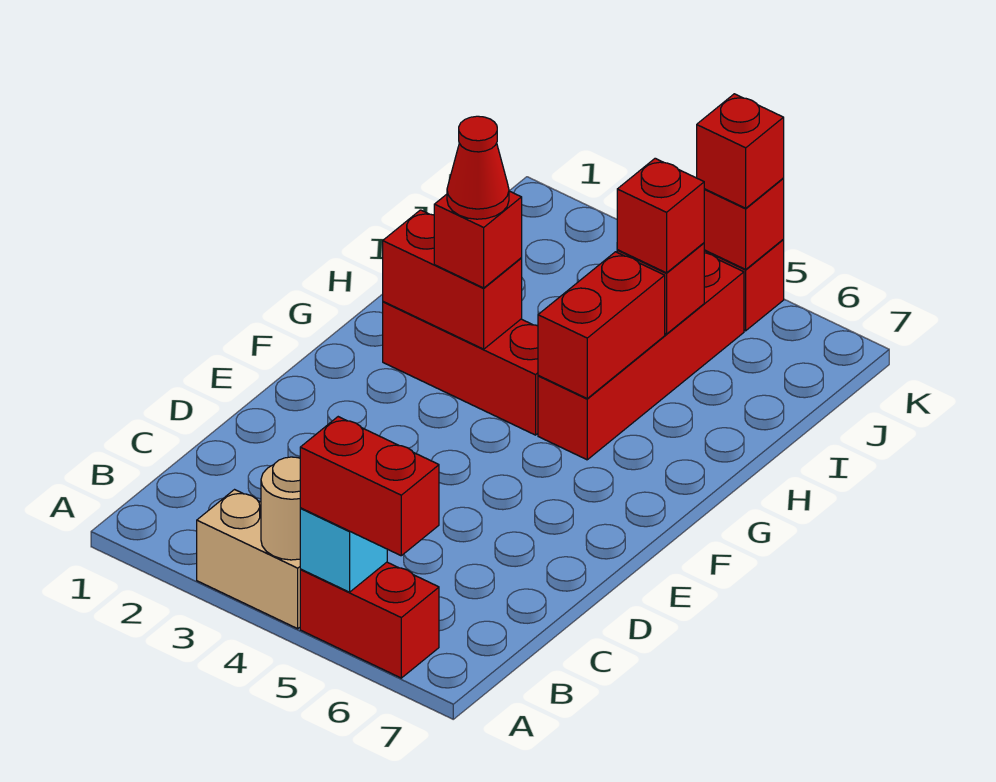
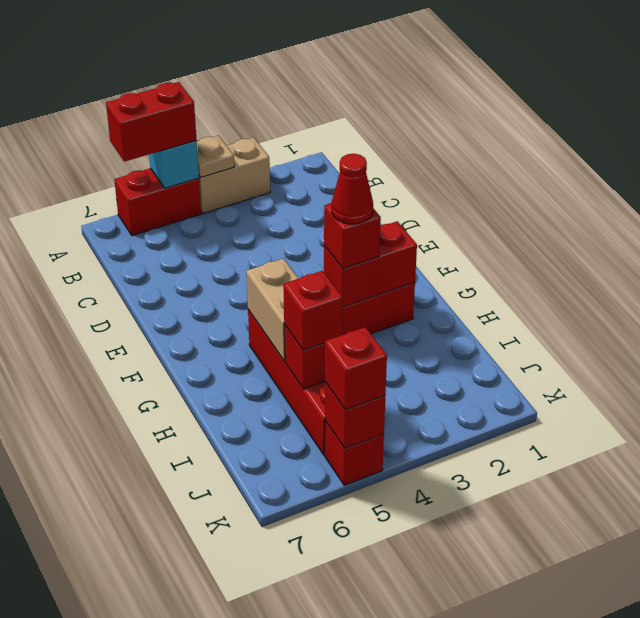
tan 1x1 round brick [261,457,301,560] -> tan 1x1 plate [197,136,234,177]
red 1x2 brick [538,252,665,398] -> tan 1x2 brick [246,259,299,361]

